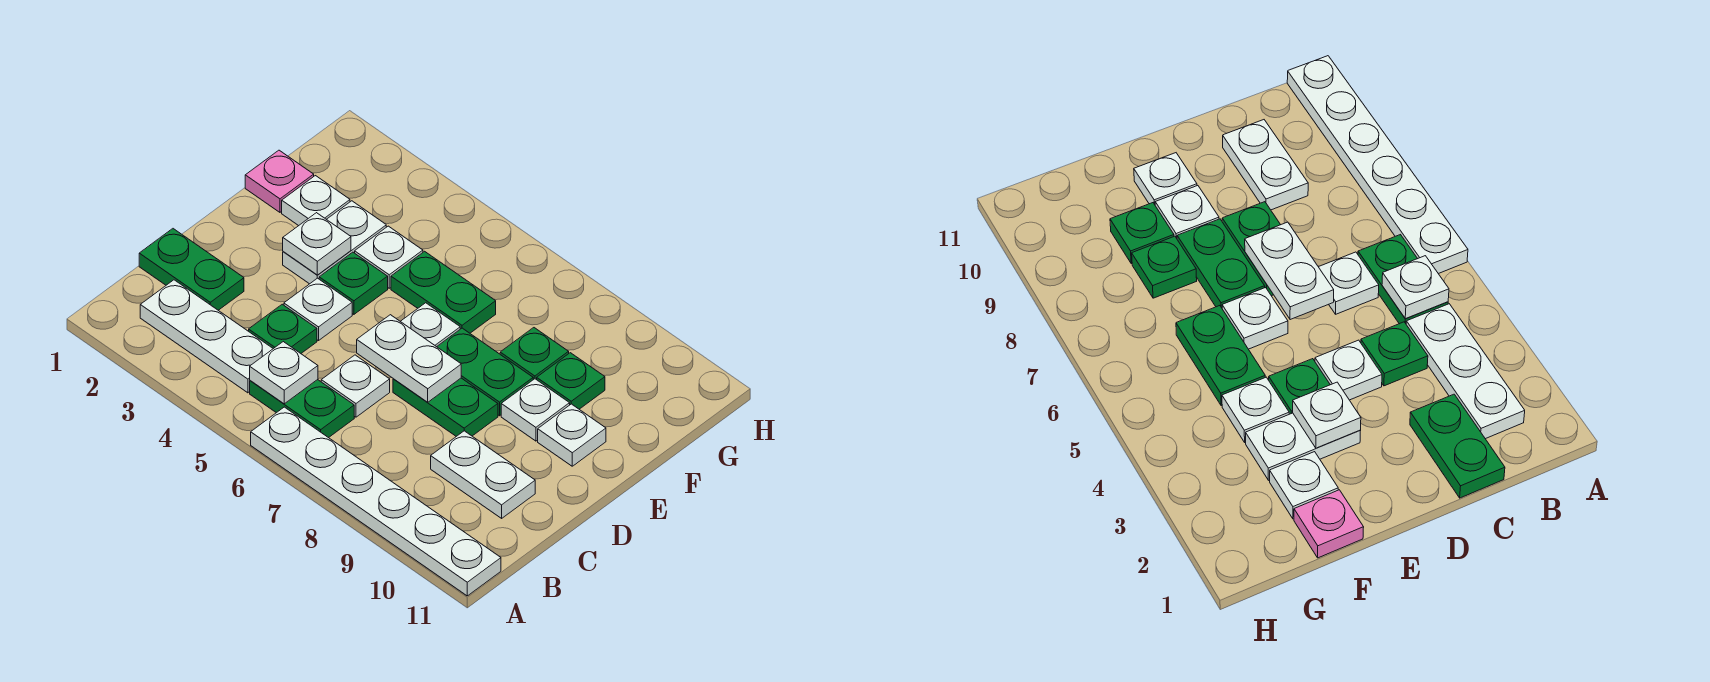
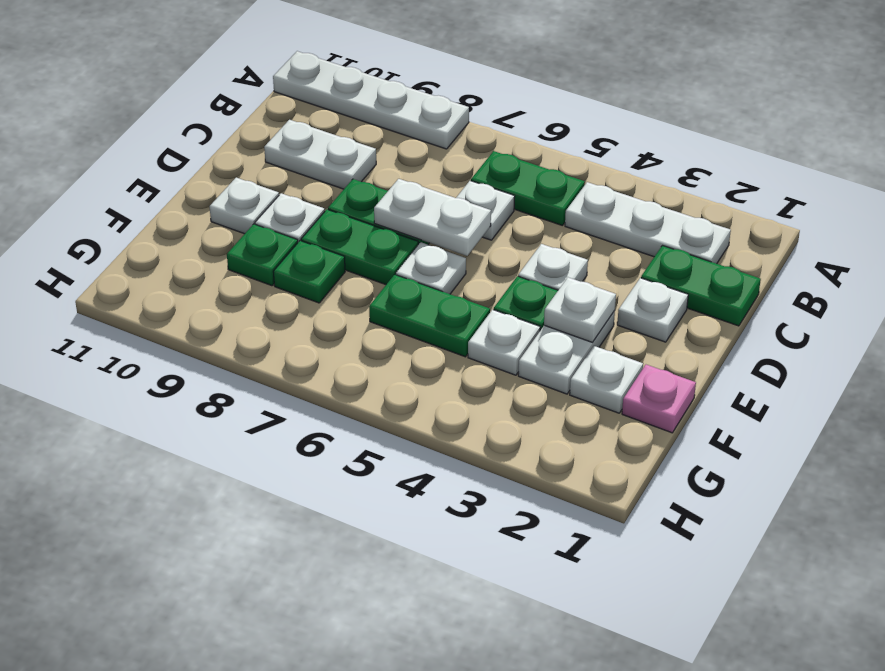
white 1x6 plate [251,407,501,596] -> white 1x4 plate [273,51,469,149]
white 1x1 plate [250,342,318,404] -> white 1x1 plate moved to [617,278,688,342]
green 1x1 plate [249,304,317,353] -> none

